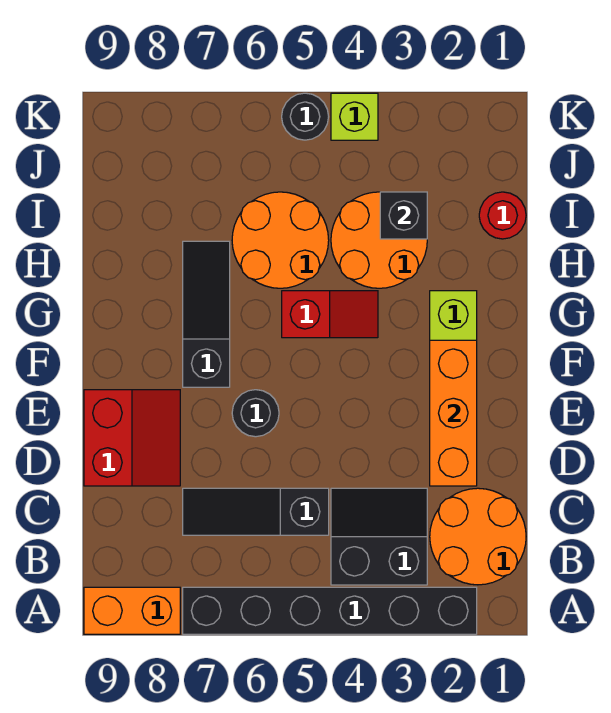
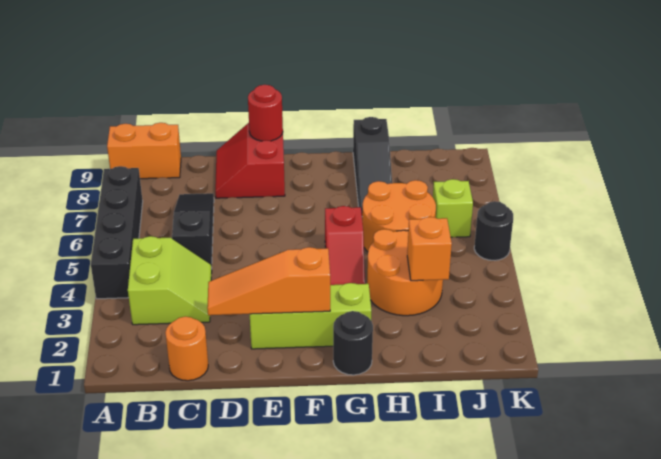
black 1x6 brick [183,587,477,634] -> black 1x4 brick [91,166,143,299]
orange 1x2 brick [84,587,180,634] -> orange 1x2 brick turned to [107,123,181,179]
orange 2x2 round brick [430,488,526,585] -> orange 1x1 round brick [165,316,208,381]
black 2x2 slope [331,488,427,585] -> lime 2x2 slope [128,236,212,325]
orange 1x3 brick [430,340,477,486] -> orange 1x3 slope [207,247,330,315]
red 2x2 slope [84,390,180,486] -> red 2x2 slope turned to [215,123,285,198]
black 1x1 round brick [232,390,279,437] -> black 1x1 round brick moved to [333,311,373,375]
black 1x3 slope [183,241,230,387] -> black 1x3 slope turned to [353,117,392,213]
red 1x1 round brick [479,192,526,239] -> red 1x1 round brick moved to [248,85,283,141]
black 1x1 brick [380,192,427,239] -> orange 1x1 brick [407,217,452,281]
lime 1x1 brick [331,93,378,140] -> lime 1x1 brick moved to [433,179,473,237]

